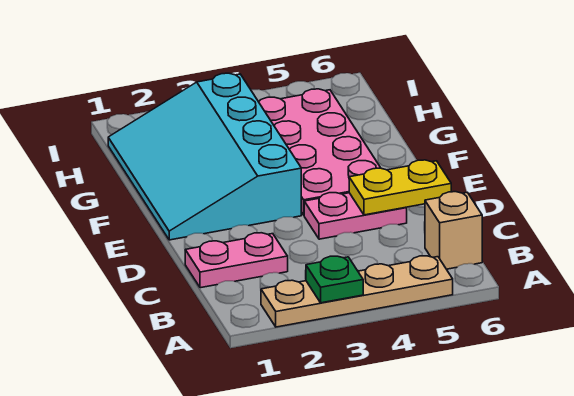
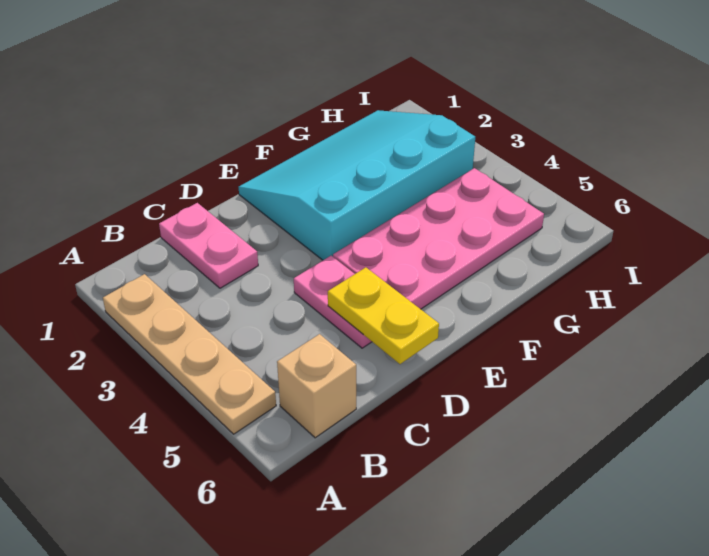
green 1x1 plate [306,256,363,303] -> none

